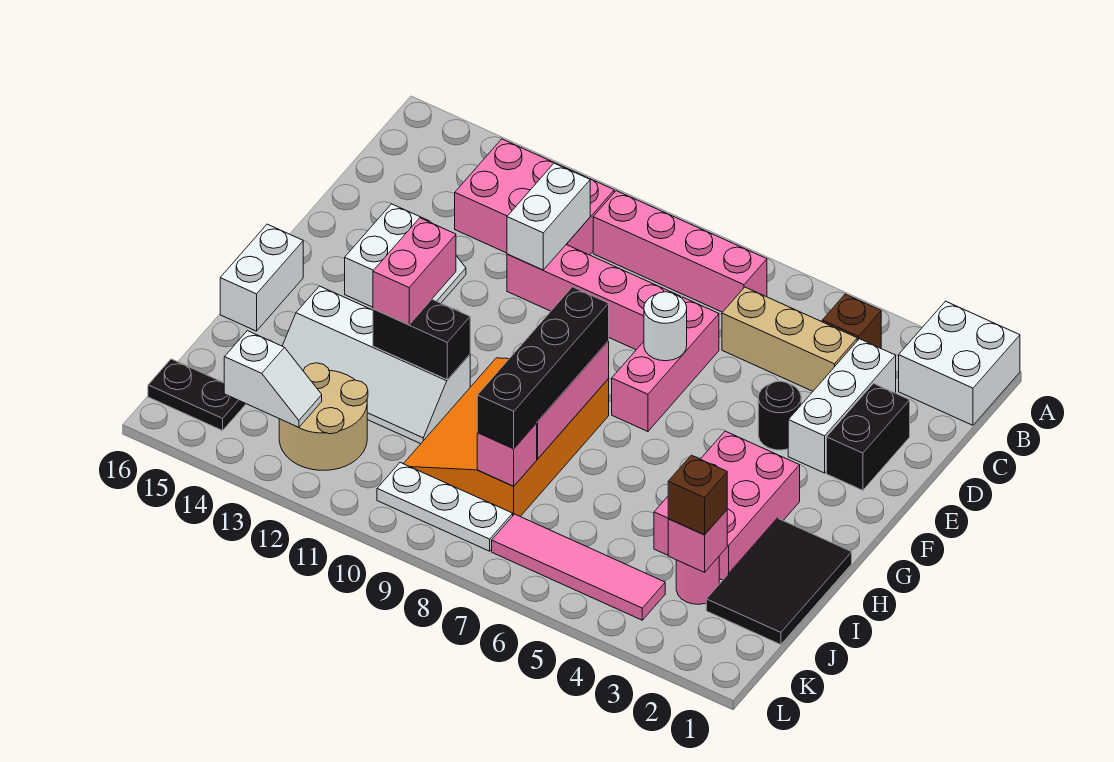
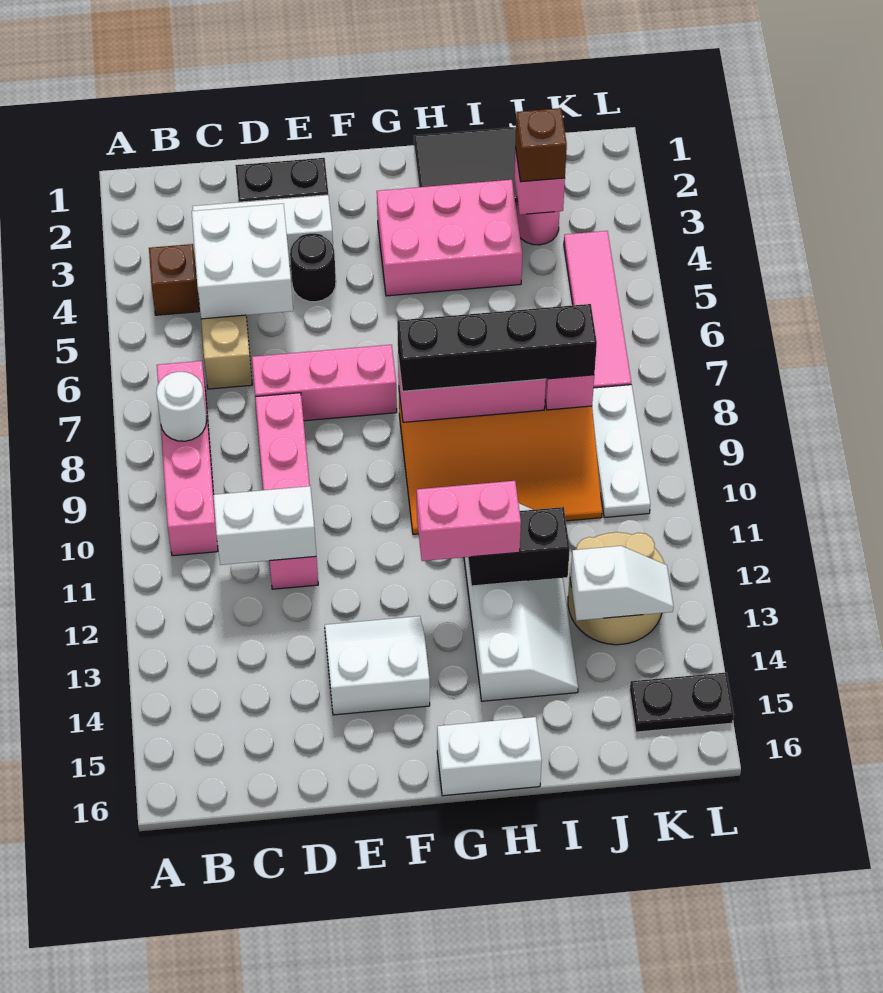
white 2x2 brick [899,301,1020,425] -> white 2x2 brick moved to [192,204,293,319]
pink 2x3 brick [455,139,614,255] -> none
white 1x1 round brick [644,292,687,361] -> white 1x1 round brick moved to [156,372,207,441]
black 1x2 brick [373,299,470,380] -> black 1x2 brick turned to [468,507,570,586]
white 1x2 slope [224,331,322,428] -> white 1x2 slope turned to [570,546,673,621]
black 1x2 plate [148,359,246,431] -> black 1x2 plate turned to [630,672,734,732]

